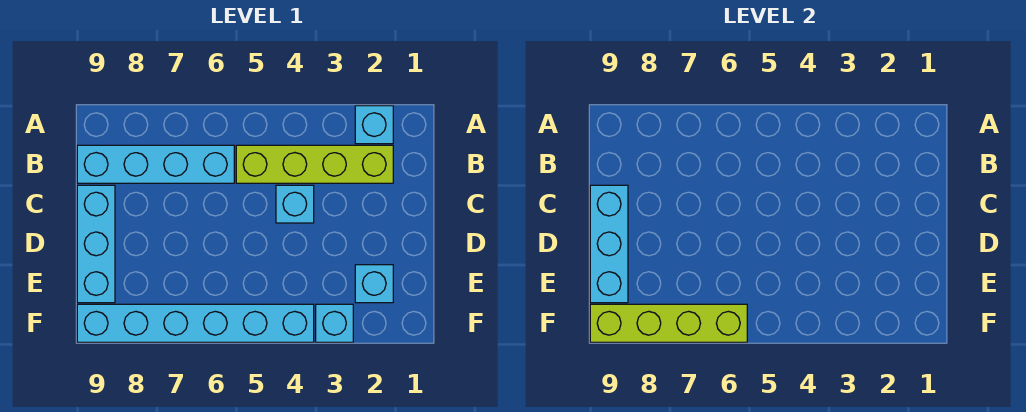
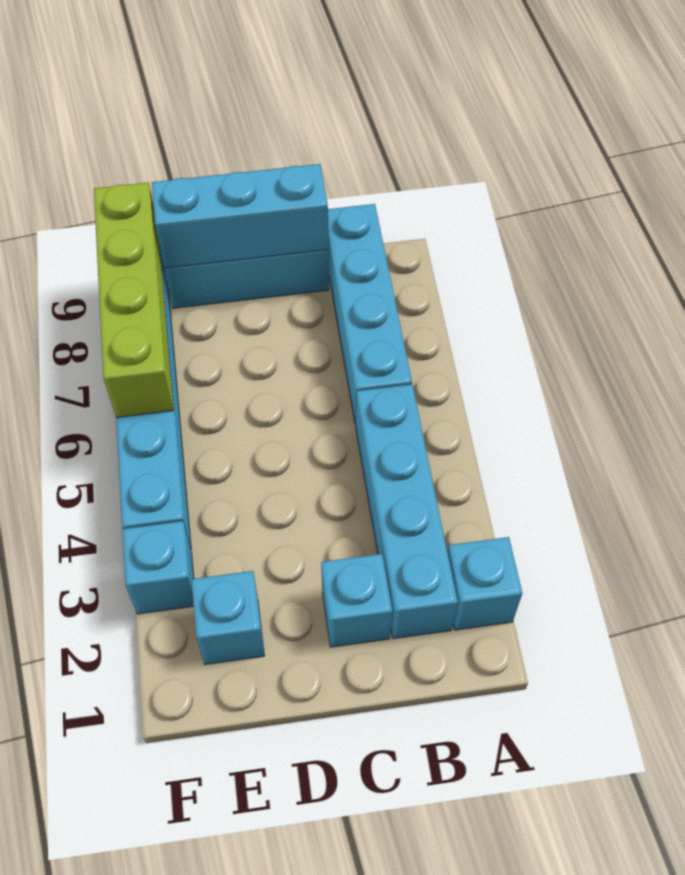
lime 1x4 brick [236,145,393,183] -> cyan 1x4 brick [356,384,458,639]
cyan 1x1 brick [276,185,314,223] -> cyan 1x1 brick moved to [321,554,392,647]

